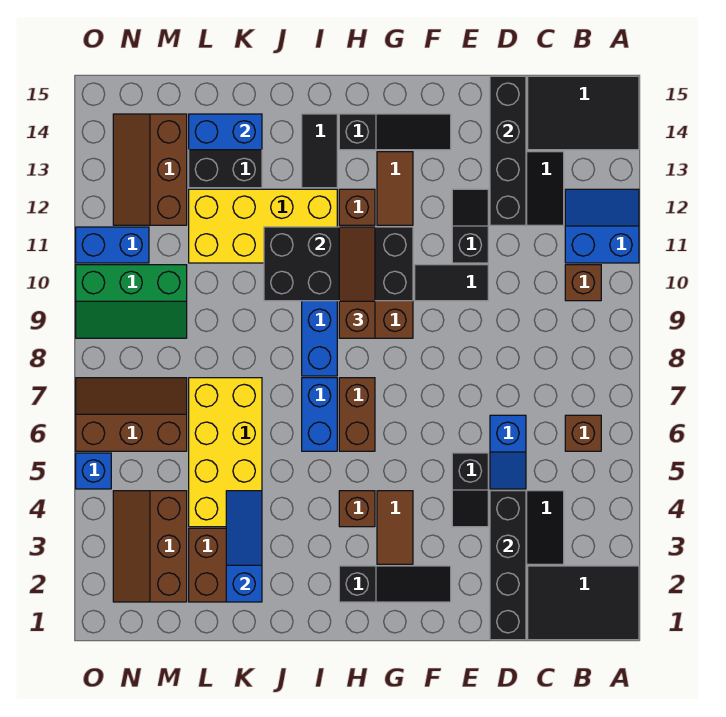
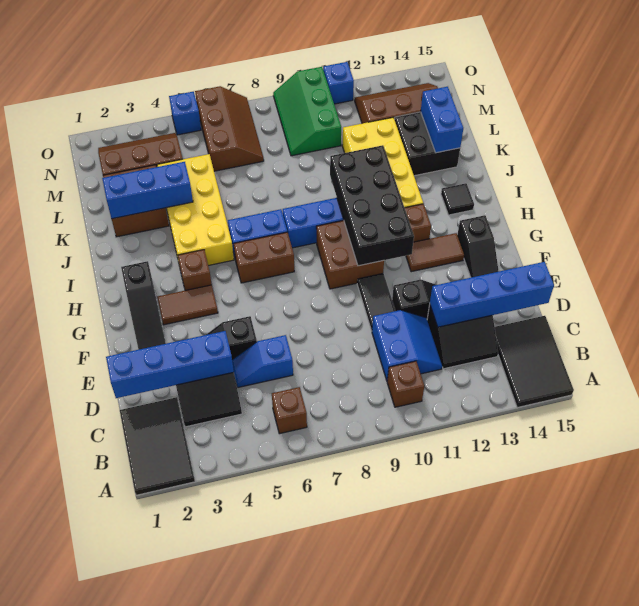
blue 2x2 slope [565,189,639,263] -> blue 2x2 slope moved to [372,310,442,380]
black 1x4 brick [490,491,526,640] -> blue 1x4 brick [106,331,234,398]
black 1x4 brick [490,76,526,225] -> blue 1x4 brick [430,262,554,327]
black 1x3 slope [339,114,451,150] -> black 1x2 slope [457,215,499,278]
brown 1x3 slope [339,227,375,338] -> none
black 1x2 tile [302,114,337,188] -> black 1x1 tile [441,183,474,215]
blue 1x3 slope [226,491,262,602] -> blue 1x3 brick [102,162,193,219]
yellow 2x4 brick [189,378,262,527] -> yellow 2x4 brick turned to [157,154,234,266]
blue 1x2 brick [76,227,149,263] -> blue 1x1 brick [323,62,354,104]

